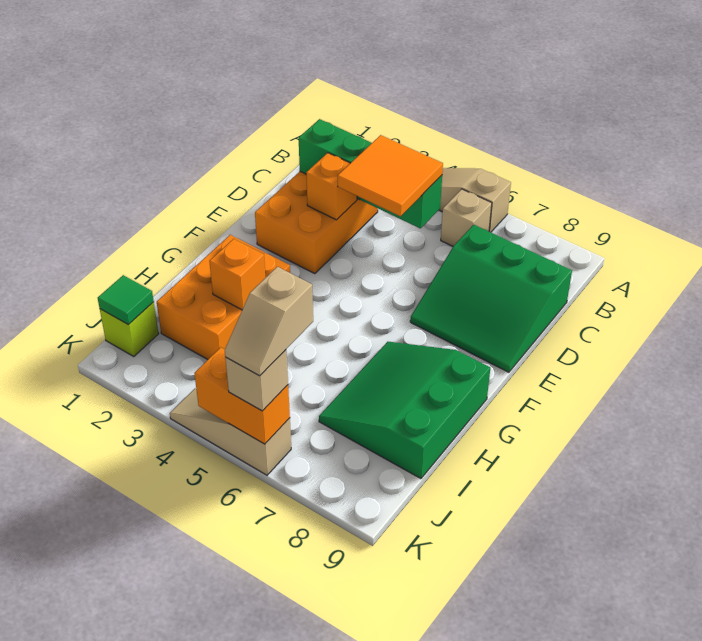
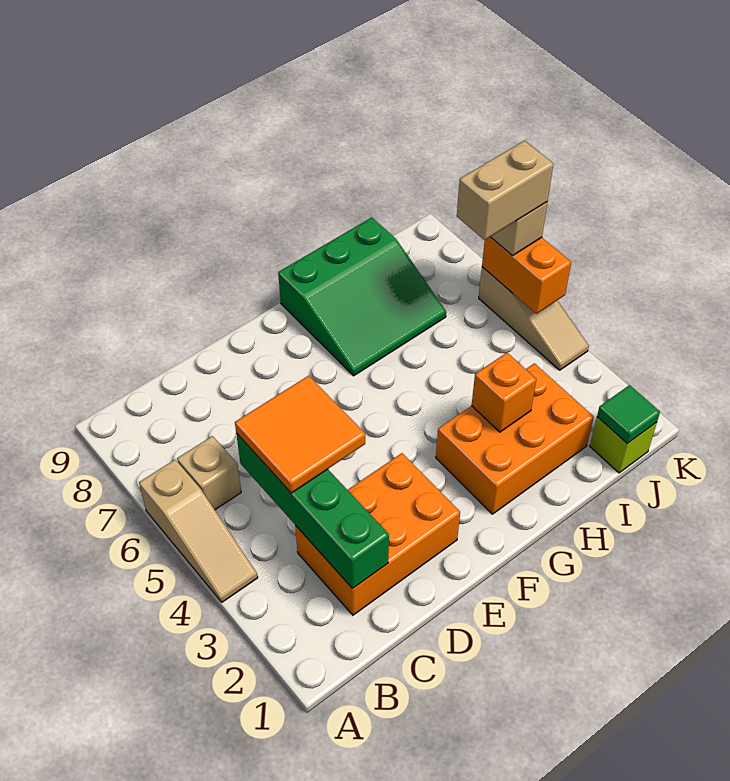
green 3x3 slope [410,225,572,372] -> none
orange 1x1 brick [306,153,357,220] -> none
tan 1x2 slope [225,267,313,376] -> tan 1x2 brick [457,141,553,240]

